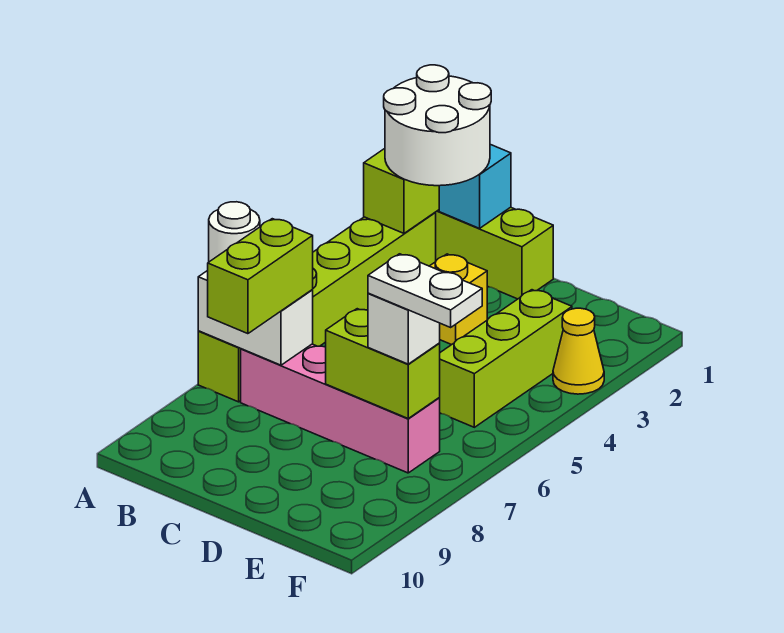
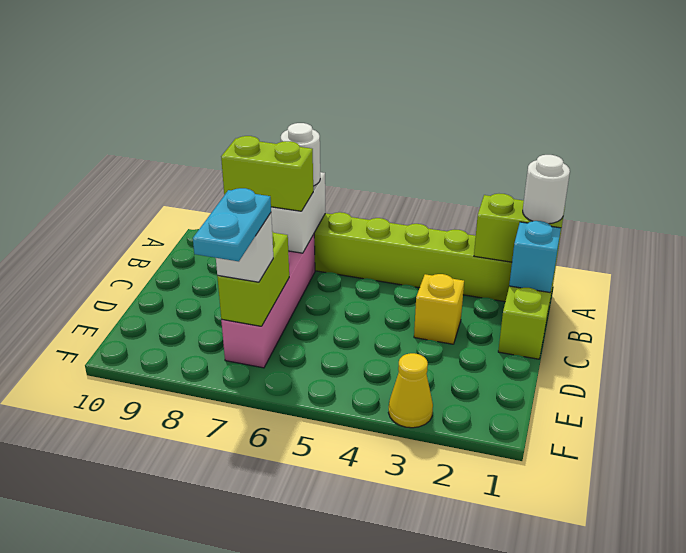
white 2x2 round brick [384,65,491,186] -> white 1x1 round brick [523,155,570,224]
lime 1x3 brick [439,290,572,427] -> none
white 1x2 plate [368,254,482,327] -> cyan 1x2 plate [193,188,271,261]

